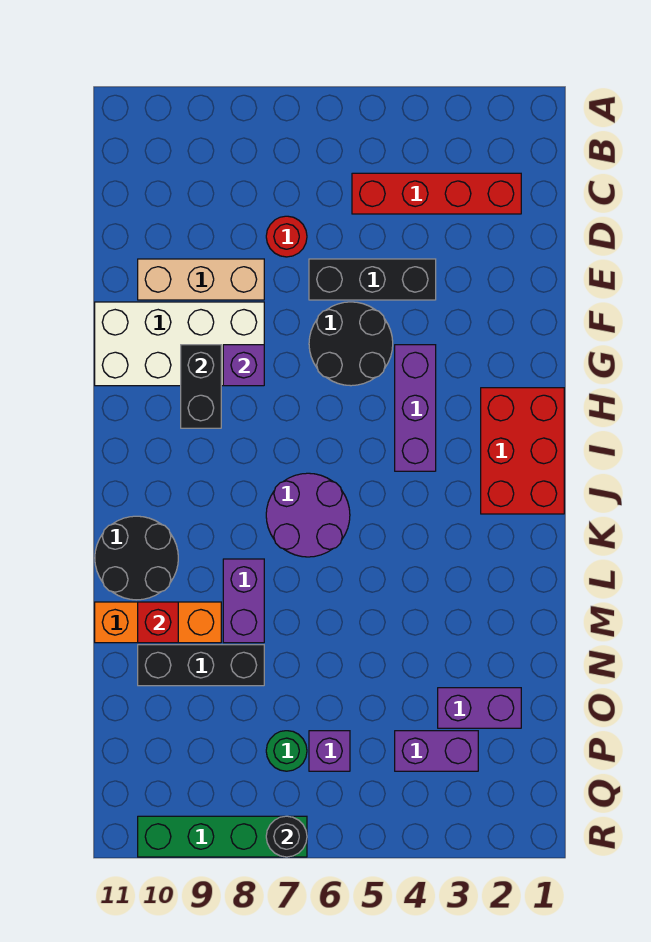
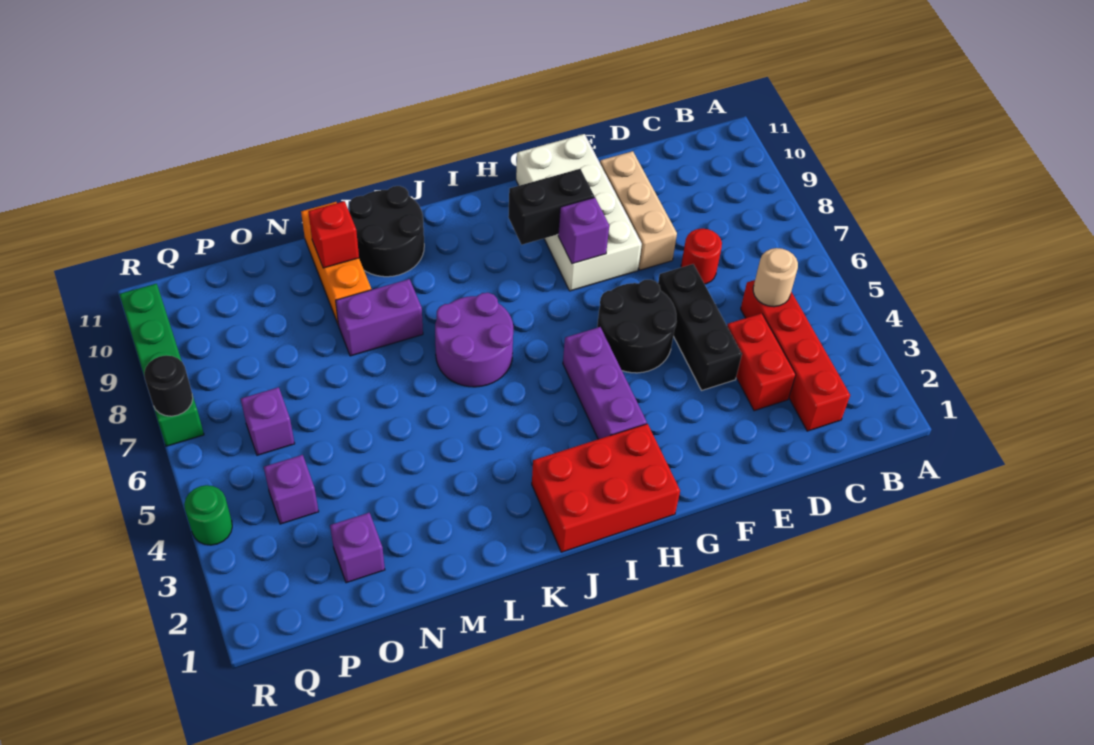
none -> tan 1x1 round brick [753,248,798,307]
none -> red 1x2 brick [727,313,796,411]
purple 1x3 brick [395,345,436,471] -> purple 1x3 brick turned to [563,327,647,439]
black 1x3 brick [138,645,264,686] -> none
purple 1x2 brick [438,688,521,728] -> purple 1x1 brick [330,513,385,583]
purple 1x2 brick [395,731,478,771] -> purple 1x1 brick [264,455,319,524]
green 1x1 round brick [266,731,307,771] -> green 1x1 round brick moved to [184,485,232,545]

